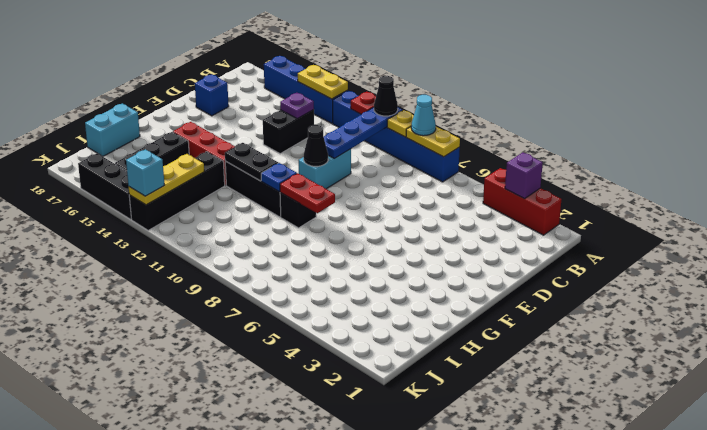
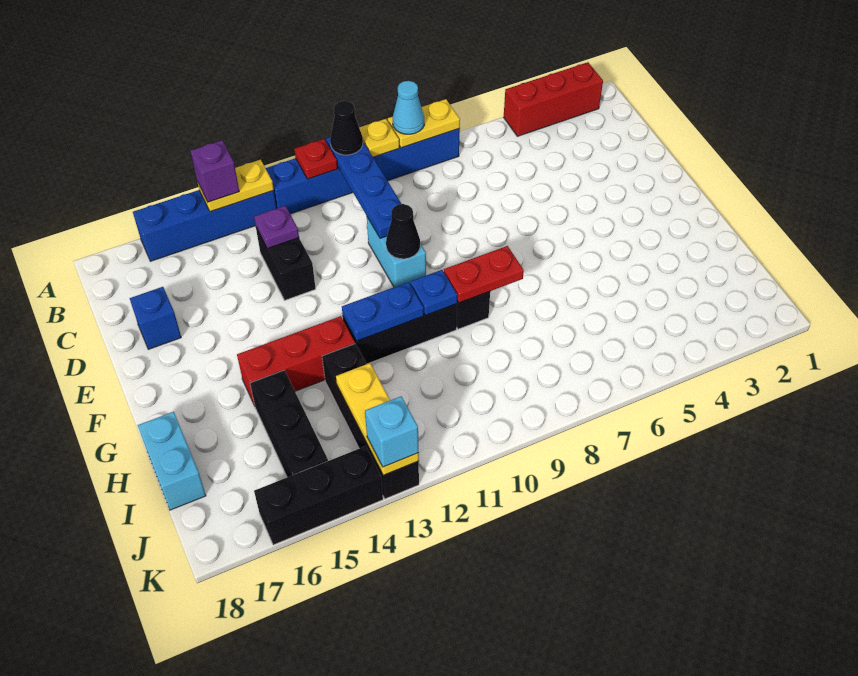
purple 1x1 brick [505,152,543,199] -> purple 1x1 brick moved to [191,140,239,202]
black 1x2 plate [225,143,278,181] -> blue 1x2 plate [342,282,424,341]

